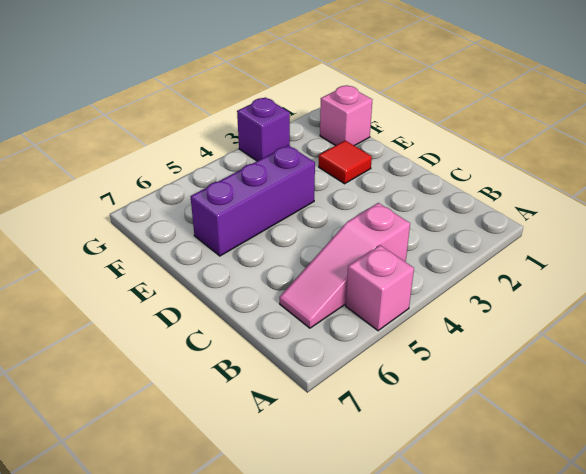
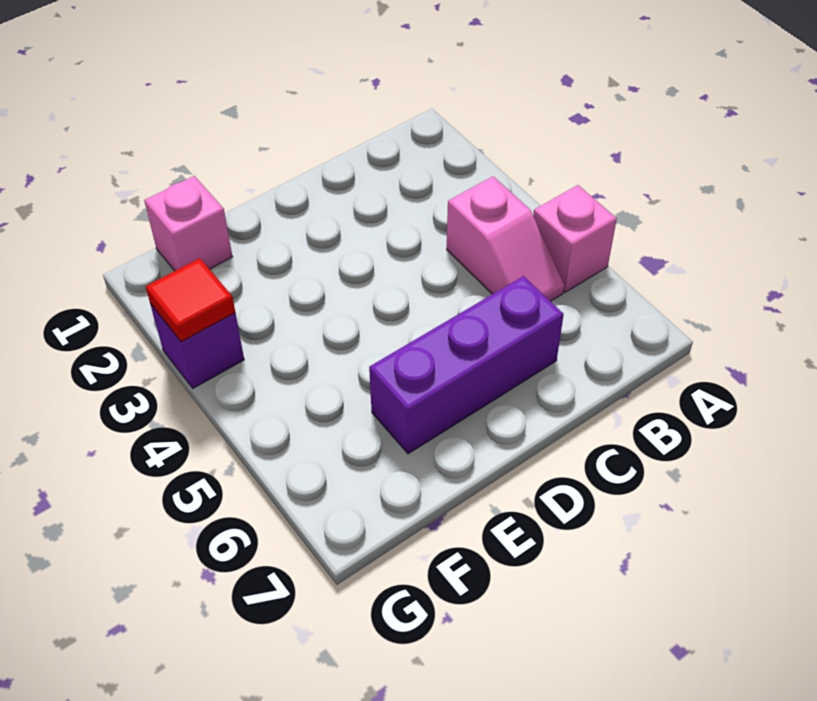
pink 1x3 slope [279,203,410,328] -> pink 1x2 slope [447,177,564,301]
red 1x1 tile [319,141,372,184] -> red 1x1 tile moved to [146,258,235,342]
purple 1x3 brick [190,145,315,256] -> purple 1x3 brick turned to [369,276,564,454]

